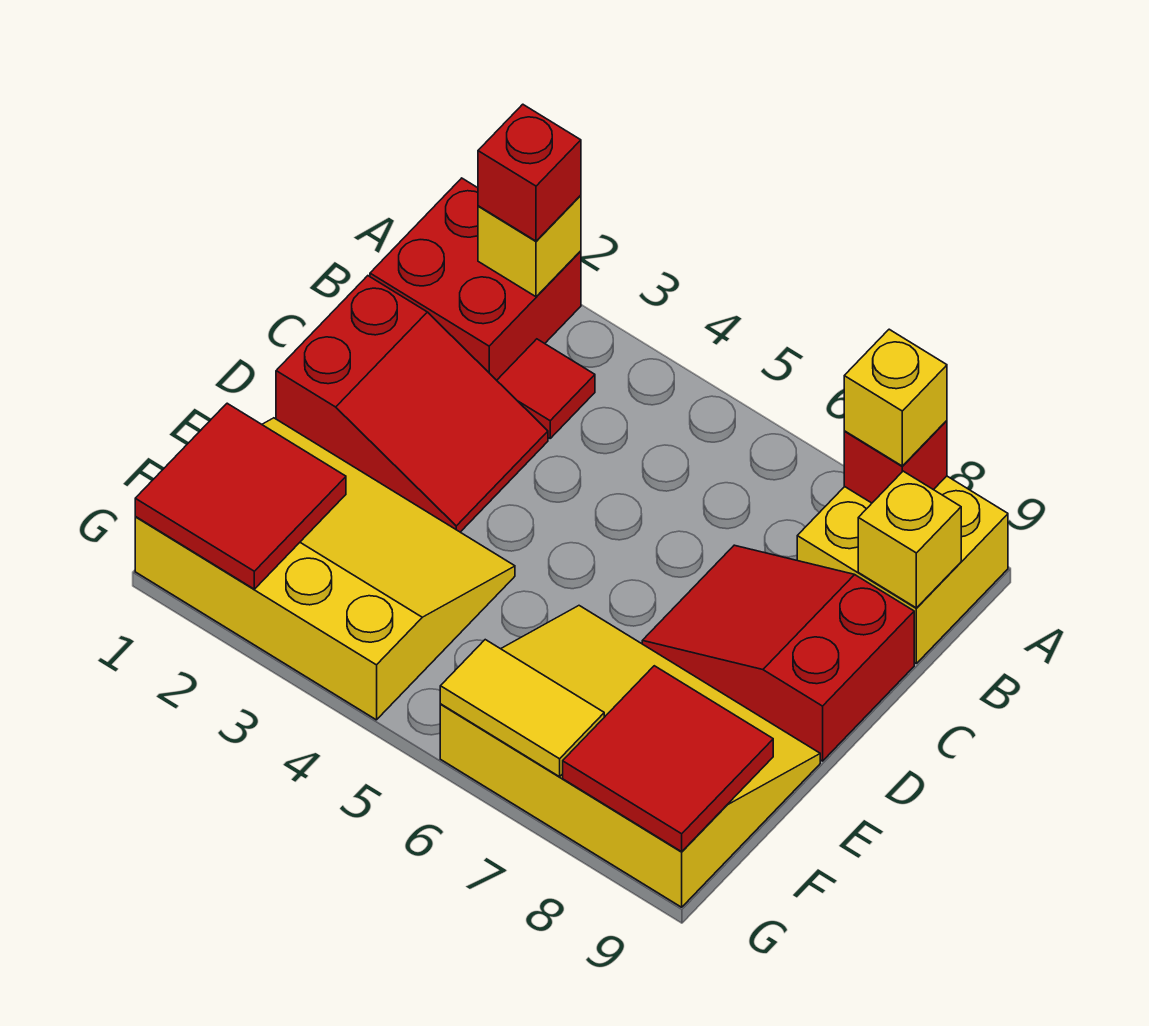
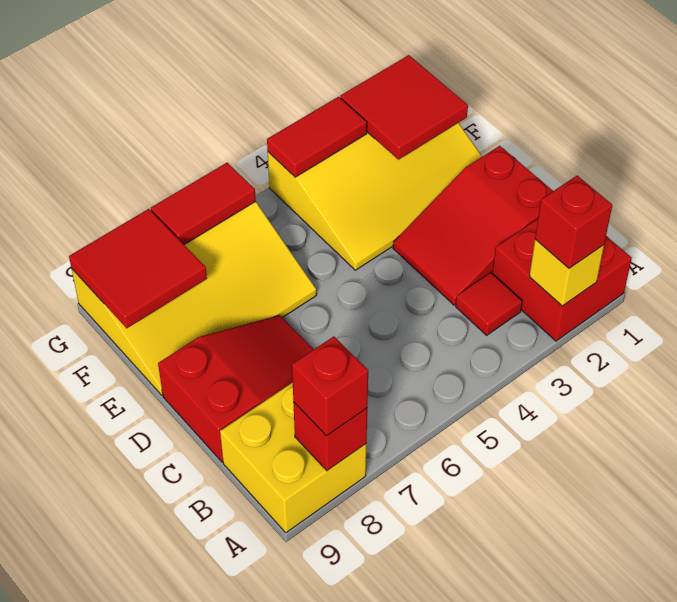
yellow 1x1 brick [844,329,947,466] -> red 1x1 brick [292,336,368,436]
yellow 1x1 brick [858,471,961,608] -> none
none -> red 1x2 tile [267,97,367,177]
yellow 1x2 tile [440,640,604,777] -> red 1x2 tile [151,163,256,245]

